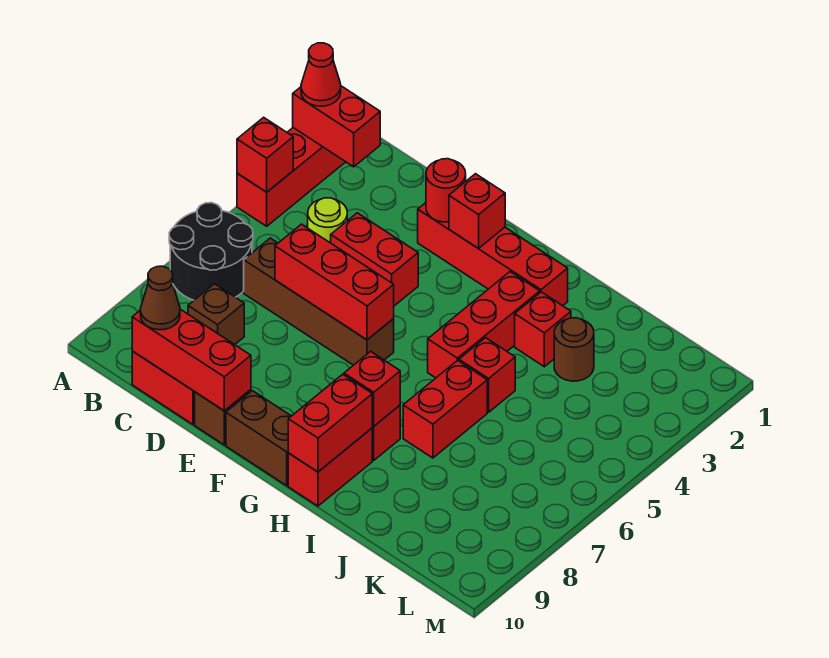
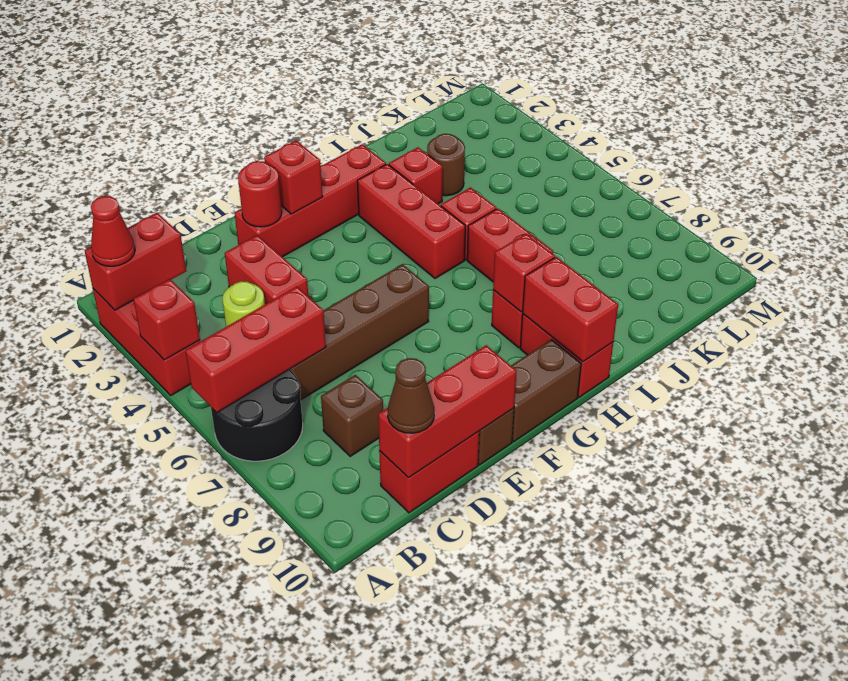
red 1x2 brick [331,213,418,306] -> red 1x2 brick turned to [225,235,308,304]
red 1x3 brick [275,224,394,340] -> red 1x3 brick moved to [186,287,326,413]

